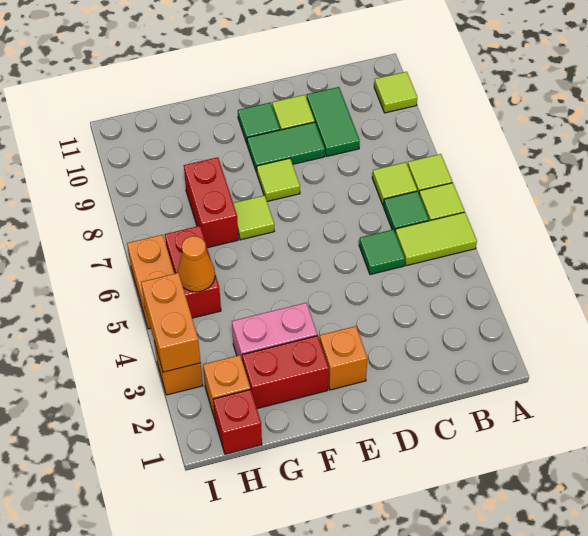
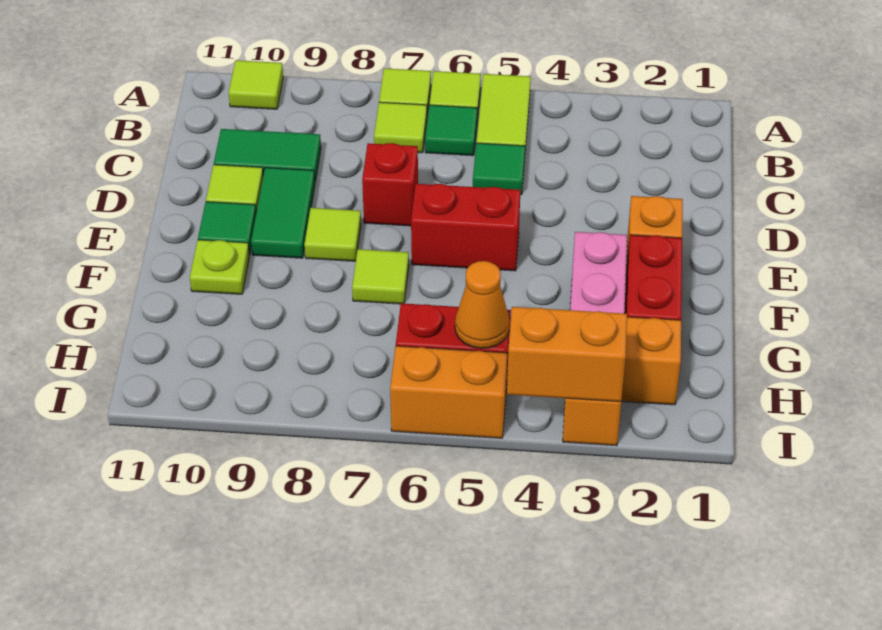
none -> lime 1x1 plate [190,240,249,294]
red 1x2 brick [184,157,238,248] -> red 1x2 brick moved to [411,184,520,271]
red 1x1 brick [213,389,262,454] -> red 1x1 brick moved to [362,143,418,226]

